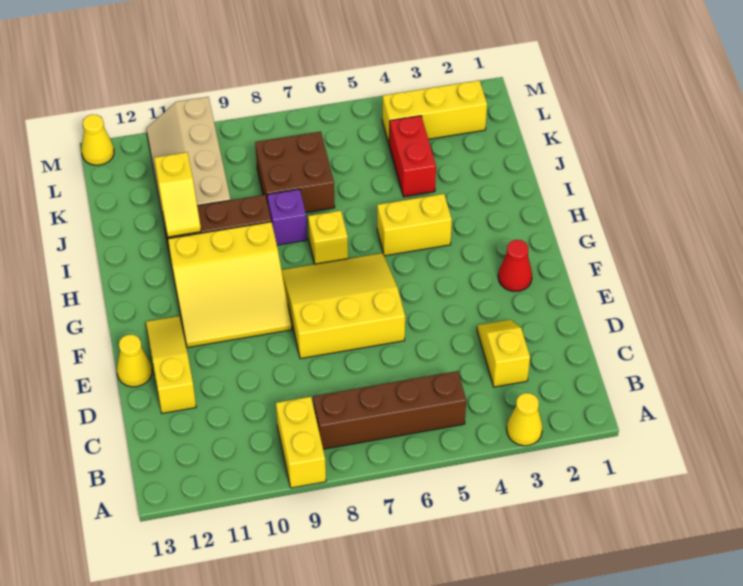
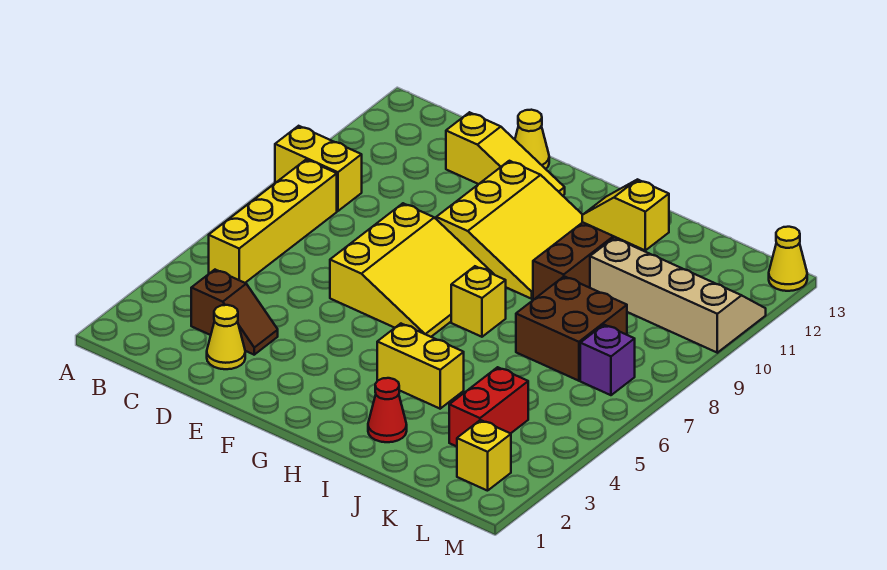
yellow 1x1 cone [507,393,543,446] -> yellow 1x1 cone moved to [207,305,245,369]
brown 1x4 brick [313,371,466,449] -> yellow 1x4 brick [209,160,337,283]
yellow 1x2 slope [477,320,530,387] -> brown 1x2 slope [191,270,278,355]
red 1x1 cone [498,240,532,291] -> red 1x1 cone moved to [368,378,407,442]
yellow 3x3 slope [168,222,292,348] -> yellow 3x3 slope turned to [436,161,582,299]
yellow 1x2 brick [377,194,452,256] -> yellow 1x2 brick turned to [377,324,464,409]
purple 1x1 brick [267,189,307,245] -> purple 1x1 brick moved to [580,325,635,395]
red 1x2 brick [389,116,436,197] -> red 1x2 brick turned to [449,367,528,446]
yellow 1x3 brick [382,80,487,144] -> yellow 1x1 brick [457,420,511,491]

